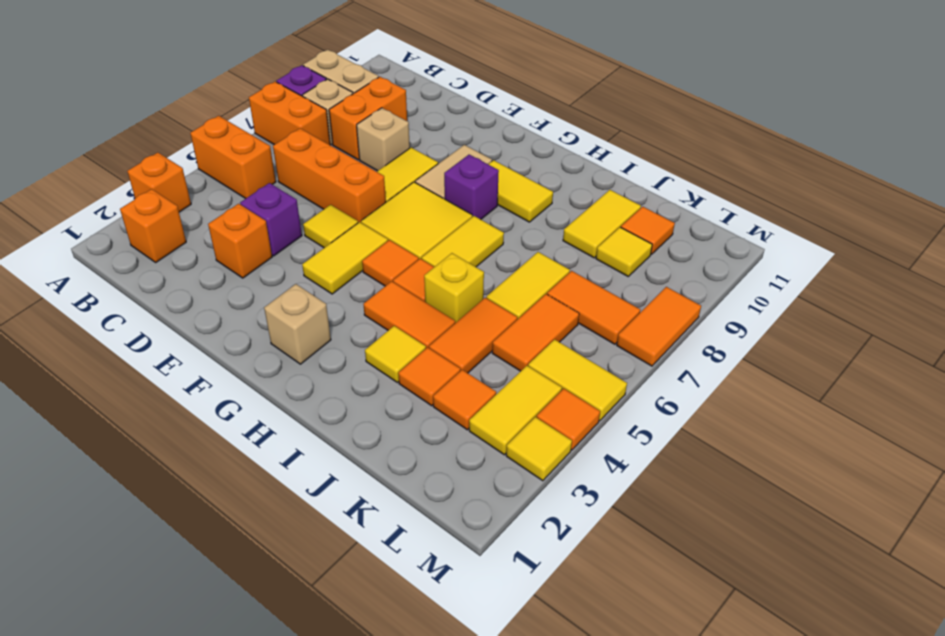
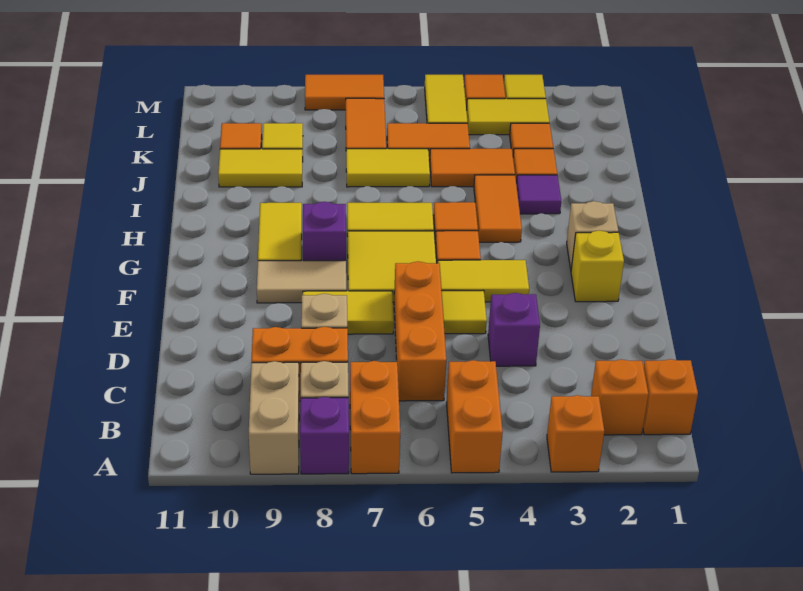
orange 1x1 brick [208,204,272,278] -> orange 1x1 brick moved to [643,359,698,435]
yellow 1x1 tile [365,326,426,383] -> purple 1x1 tile [516,175,561,214]
yellow 1x1 brick [424,253,484,323] -> yellow 1x1 brick moved to [571,231,624,302]

